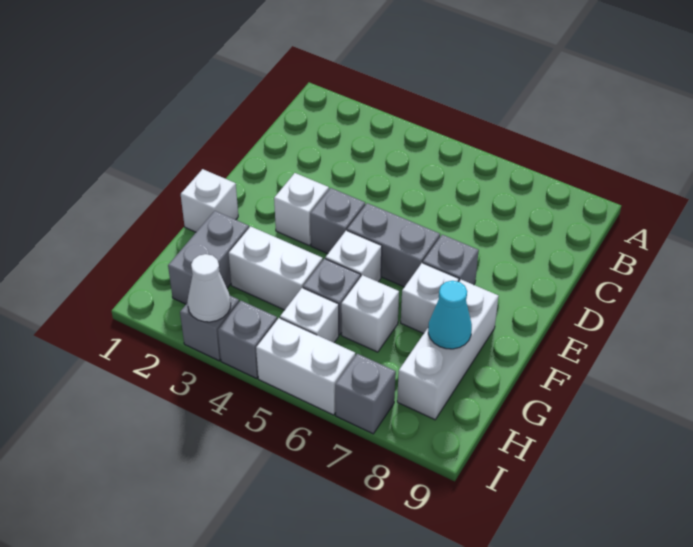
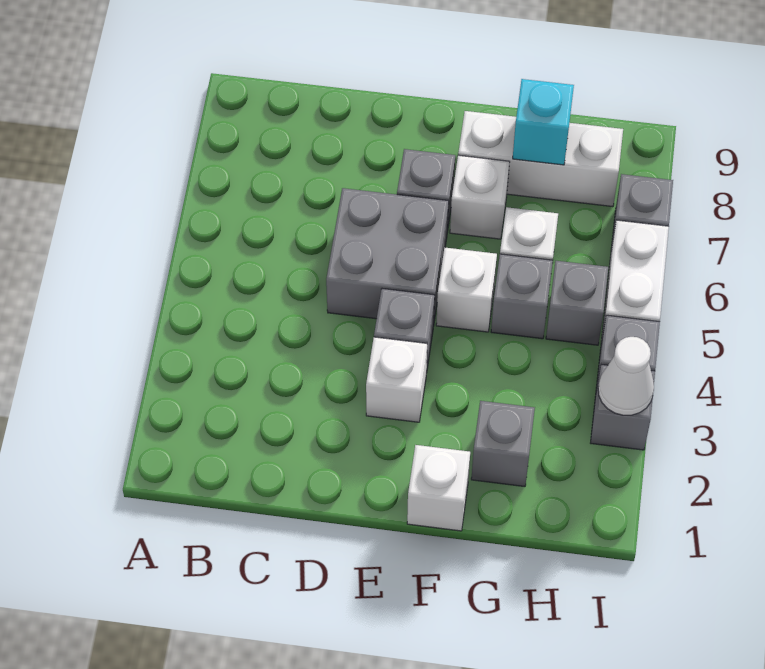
grey 1x2 brick [347,203,440,287] -> grey 2x2 brick [326,188,449,321]
grey 1x2 brick [168,211,249,304] -> grey 1x1 brick [471,401,535,487]
white 1x2 brick [229,226,323,310] -> none
cyan 1x1 cone [428,281,472,349] -> cyan 1x1 brick [513,79,574,165]
white 1x1 brick [280,288,339,343] -> grey 1x1 brick [546,261,608,345]

